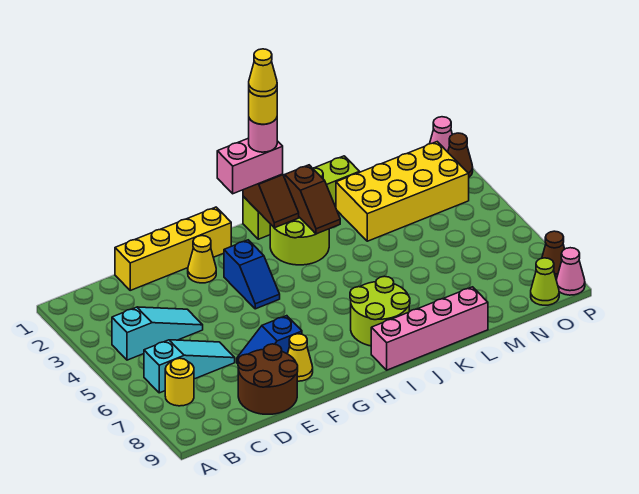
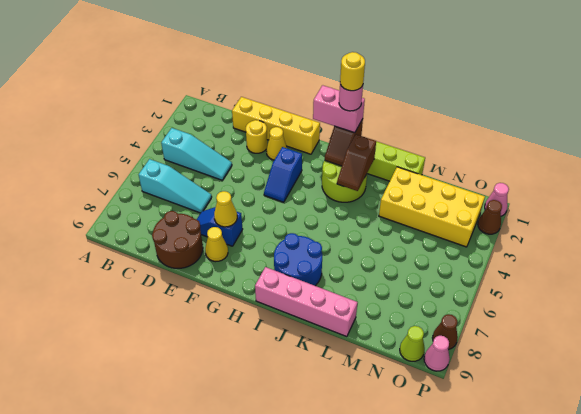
yellow 1x1 round brick [165,358,194,406] -> yellow 1x1 round brick moved to [246,120,267,153]
yellow 1x1 cone [249,49,277,96] -> yellow 1x1 cone moved to [214,191,237,227]
lime 2x2 round brick [350,276,410,346] -> blue 2x2 round brick [274,233,322,286]

